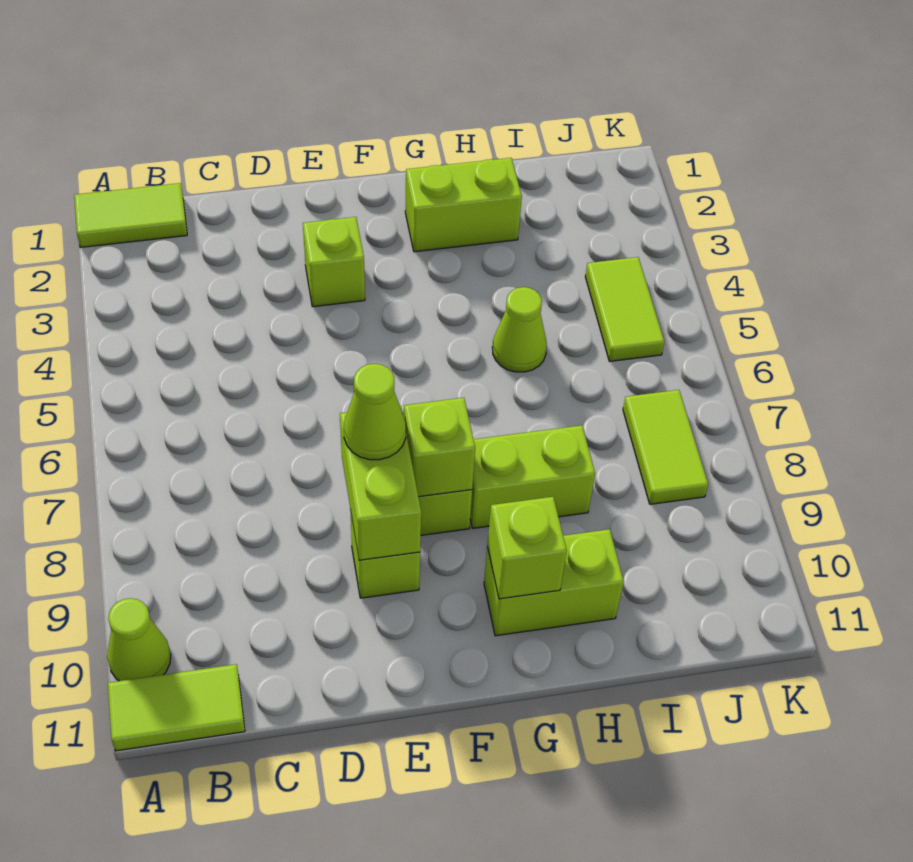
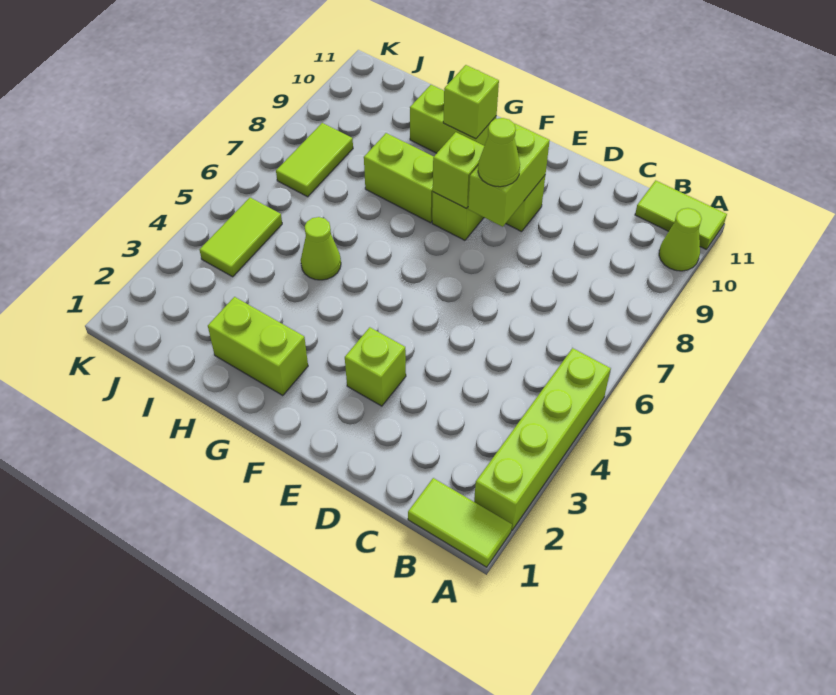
none -> lime 1x4 brick [474,348,611,530]

